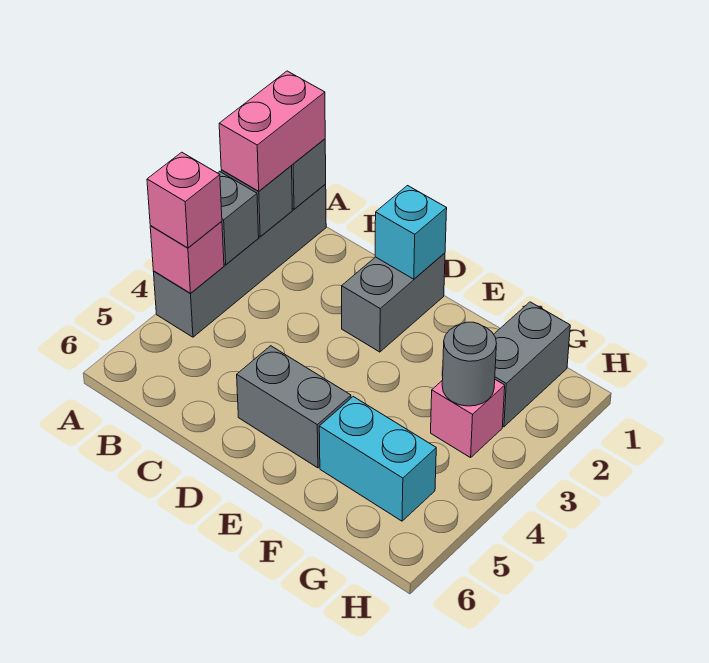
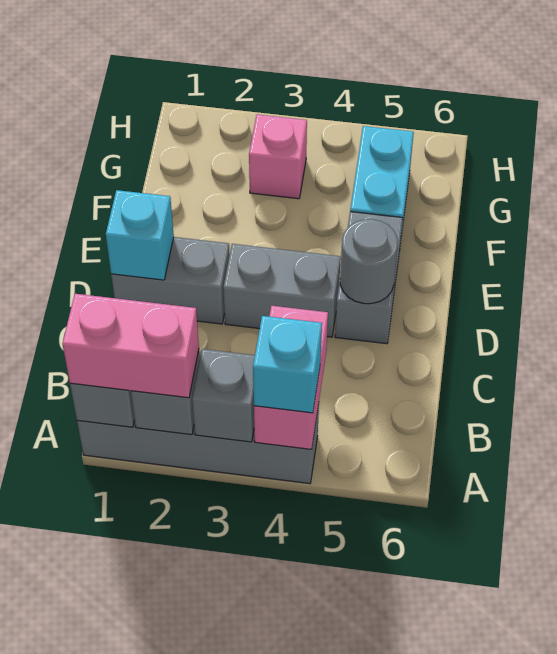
pink 1x1 brick [150,221,224,293] -> pink 1x2 brick [254,306,328,449]
pink 1x1 brick [147,152,222,248] -> cyan 1x1 brick [253,316,322,413]
grey 1x2 brick [494,302,570,427] -> grey 1x2 brick moved to [223,244,341,337]
grey 1x1 round brick [442,322,497,406] -> grey 1x1 round brick moved to [340,219,398,304]

